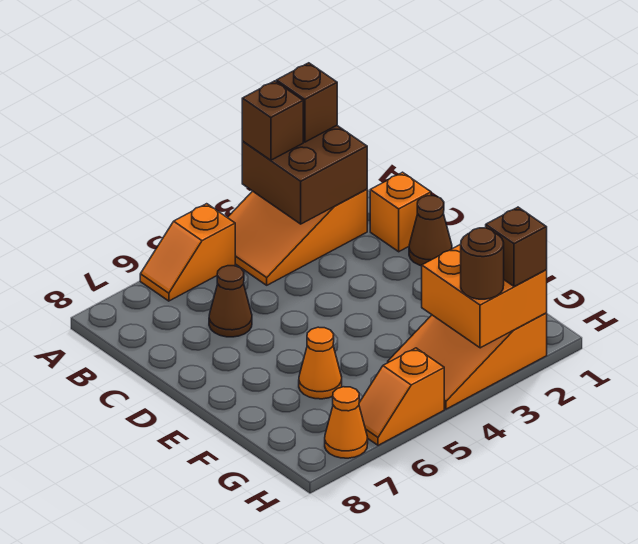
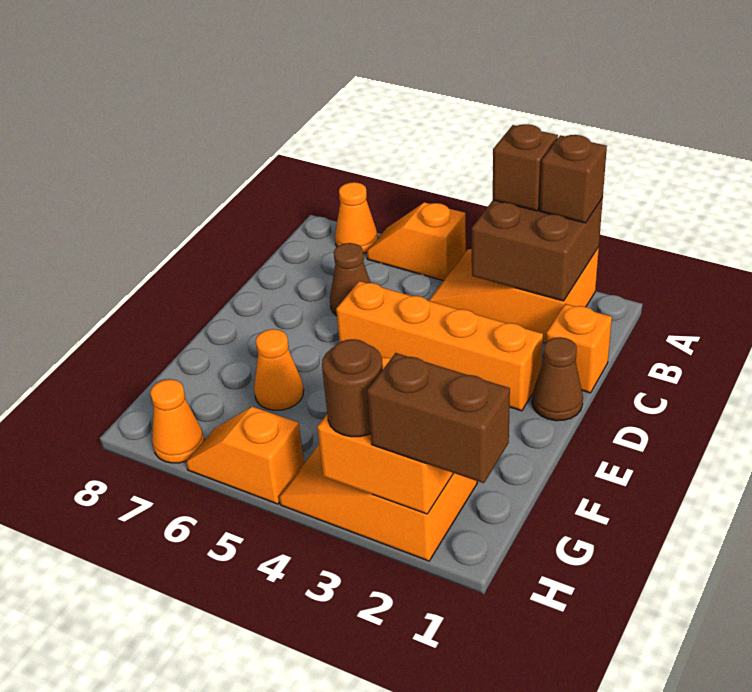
none -> orange 1x1 cone [335,182,378,254]
none -> orange 1x4 brick [336,281,543,411]
brown 1x1 brick [486,207,547,287] -> brown 1x2 brick [367,353,510,483]

